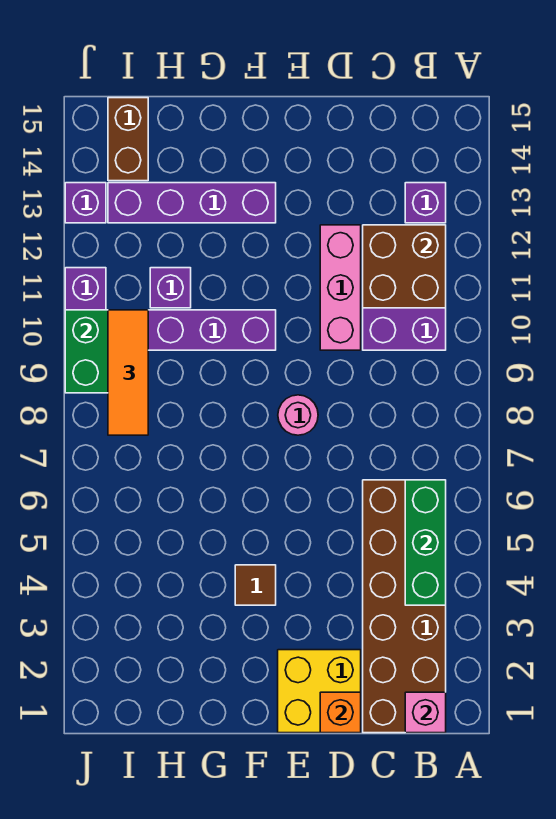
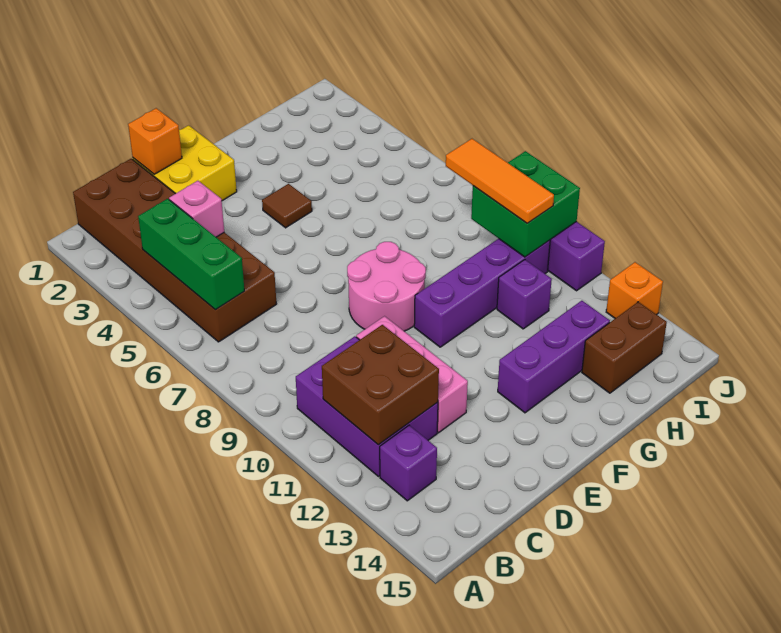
pink 1x1 brick [405,692,446,733] -> pink 1x1 brick moved to [169,181,224,237]
pink 1x1 round brick [278,395,318,435] -> pink 2x2 round brick [347,242,426,331]
purple 1x4 brick [108,183,276,223] -> purple 1x3 brick [498,301,610,413]
brown 1x2 brick [108,98,148,181] -> brown 1x2 brick turned to [582,302,667,393]
purple 1x1 brick [65,183,106,223] -> orange 1x1 brick [606,262,663,318]

